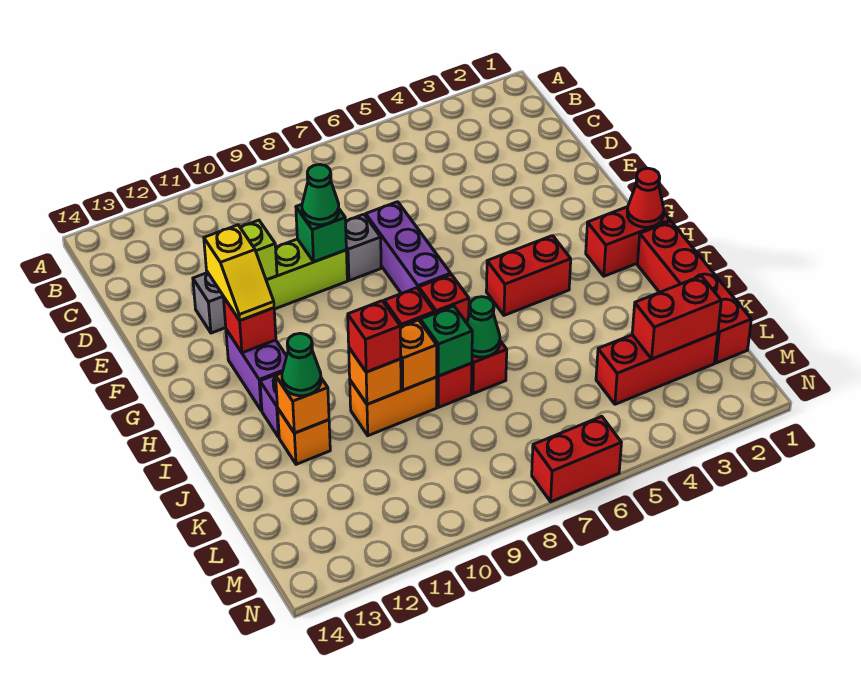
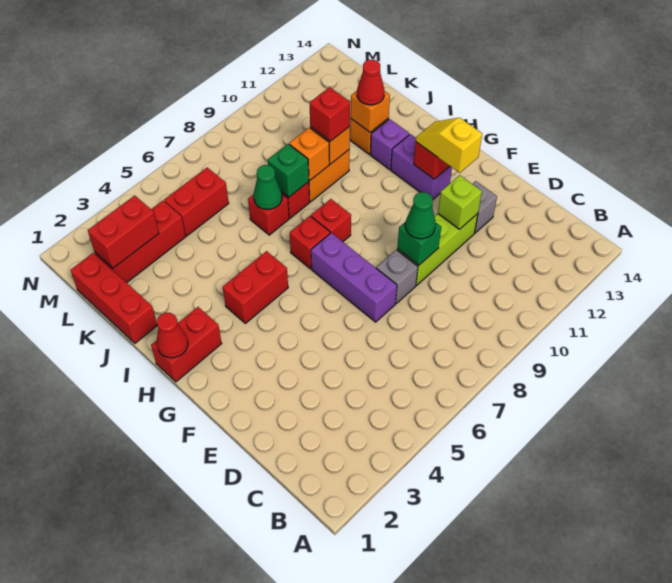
red 1x4 brick [637,221,751,363] -> red 1x3 brick [70,253,157,343]
green 1x1 cone [282,333,321,396] -> red 1x1 cone [357,60,384,105]
red 1x2 brick [532,416,621,502] -> red 1x2 brick moved to [164,168,229,236]

